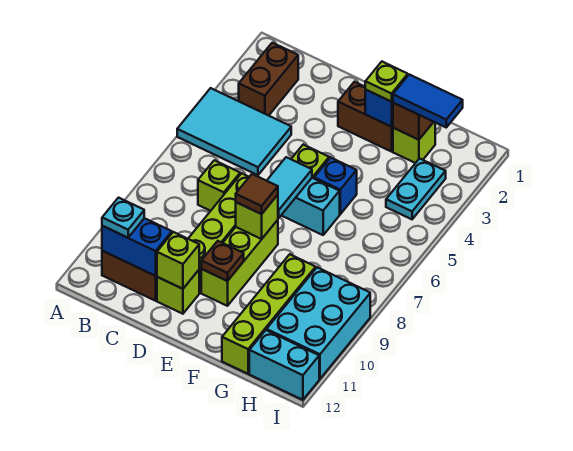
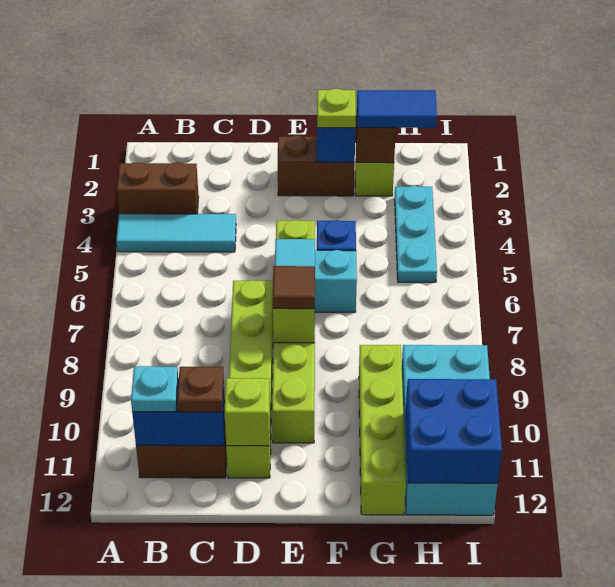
cyan 2x3 tile [177,88,291,175] -> cyan 1x3 tile [116,214,236,252]
brown 1x2 brick [239,43,298,116] -> brown 1x2 brick turned to [117,162,199,214]
lime 1x1 brick [198,160,240,211] -> none
brown 1x1 plate [201,241,244,281] -> brown 1x1 plate moved to [177,367,224,412]
cyan 1x2 plate [386,159,446,219] -> cyan 1x3 plate [395,186,437,282]
none -> blue 2x2 brick [406,379,502,484]

